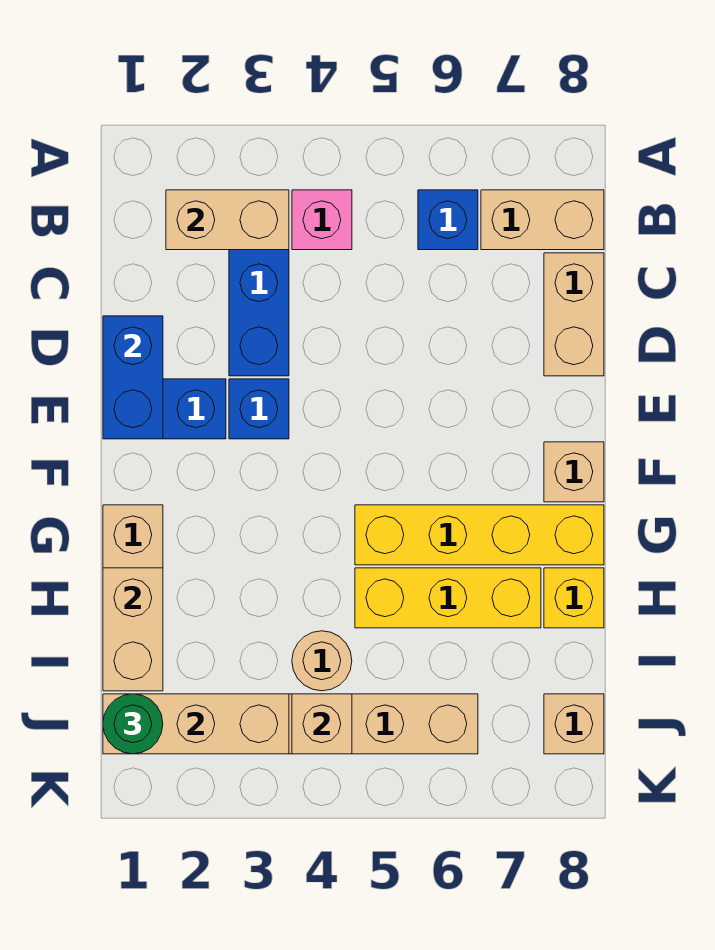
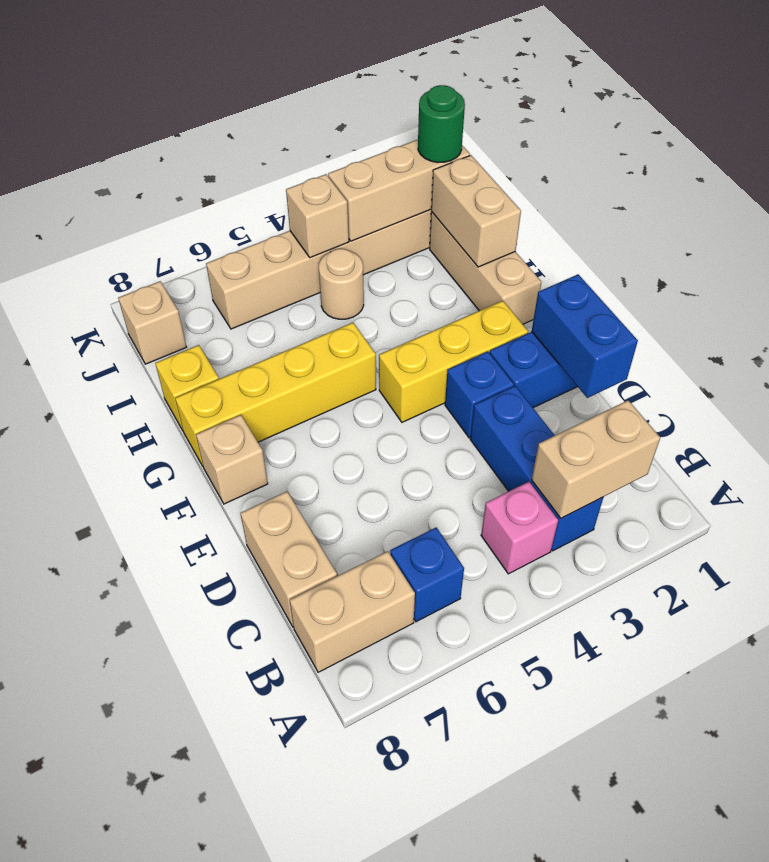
yellow 1x3 brick [355,568,541,628] -> yellow 1x3 brick moved to [379,301,528,422]

